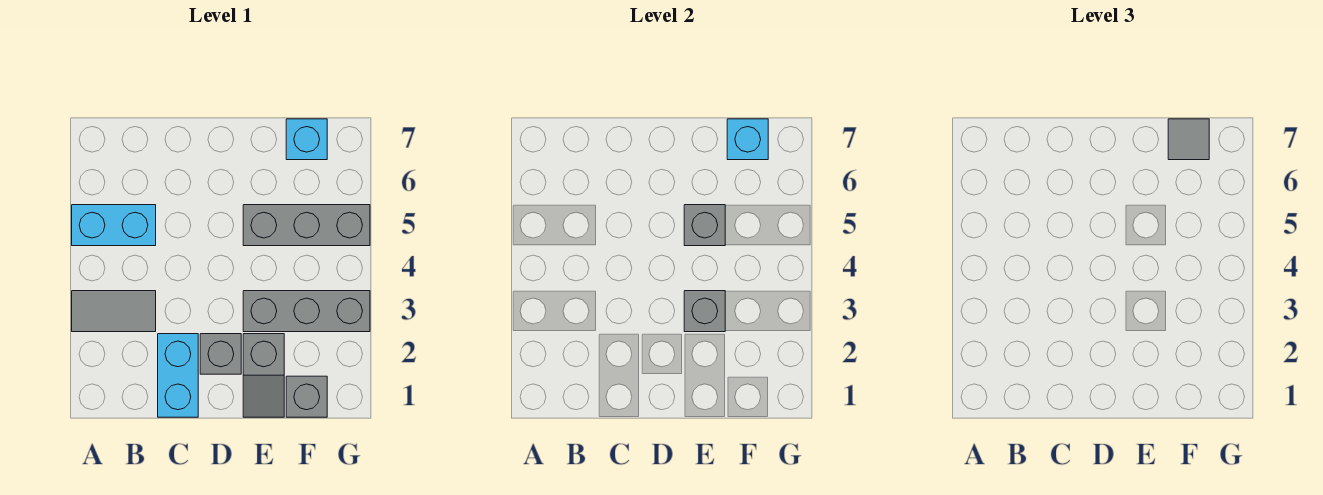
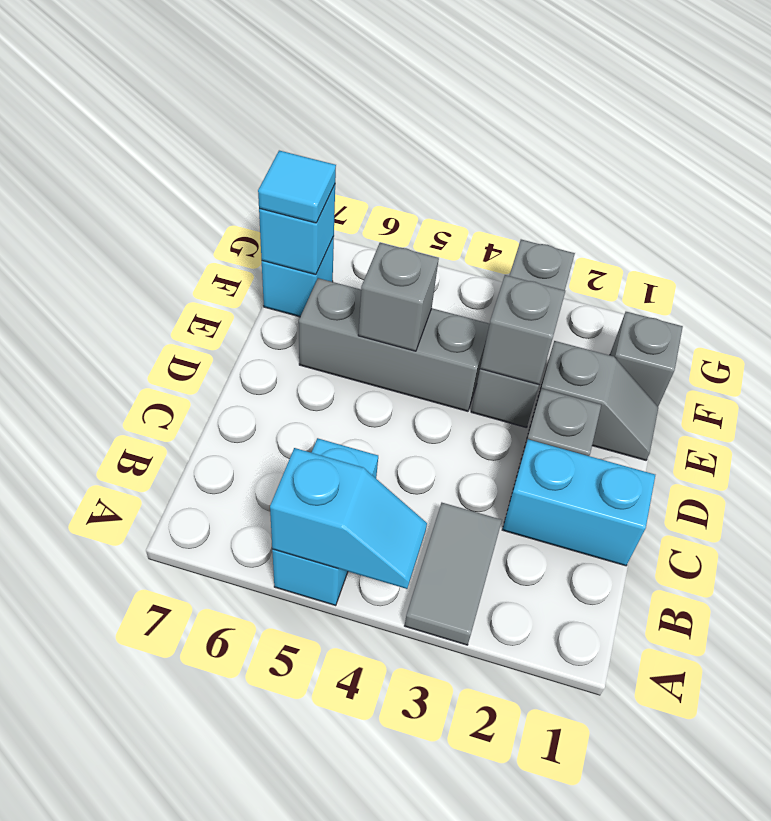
none -> cyan 1x2 slope [270,448,427,589]
grey 1x3 brick [243,205,370,246] -> grey 1x3 brick turned to [299,278,490,411]
grey 1x1 tile [1168,119,1209,160] -> cyan 1x1 tile [258,151,336,223]

